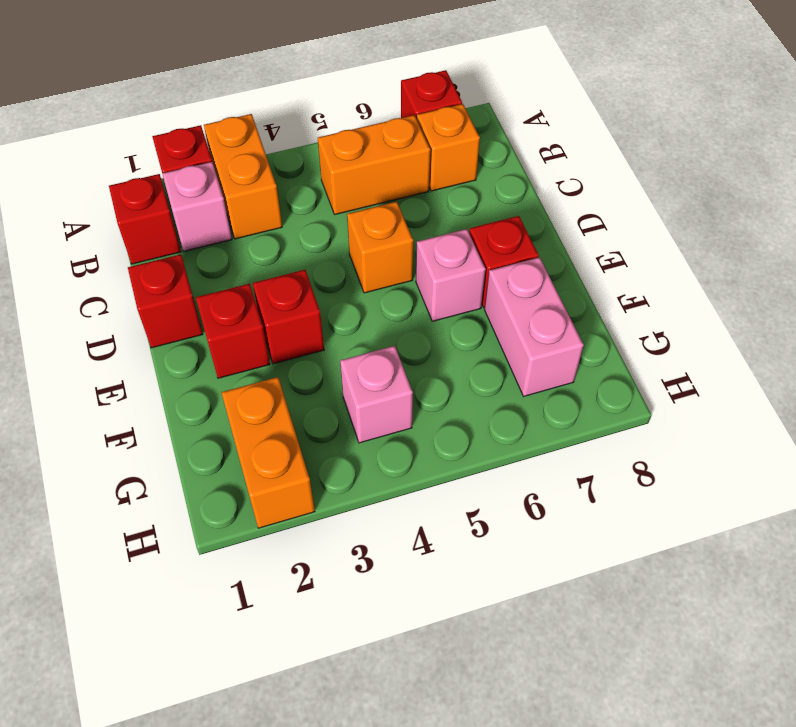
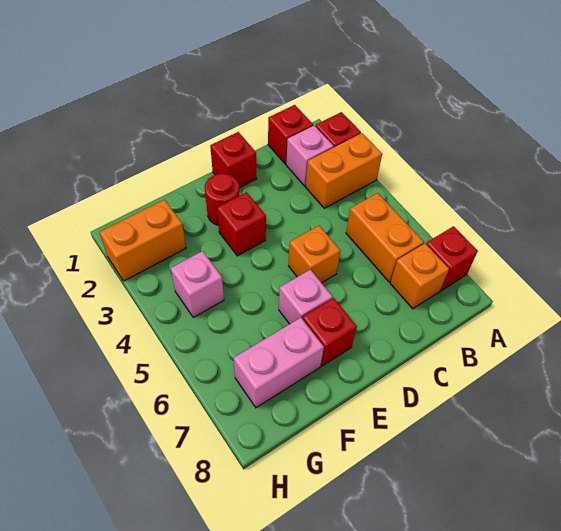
red 1x1 brick [196,284,270,378] -> red 1x1 round brick [205,174,239,225]

